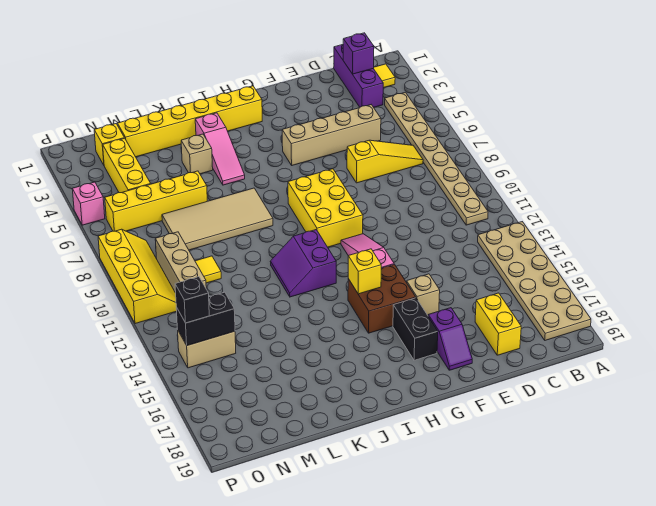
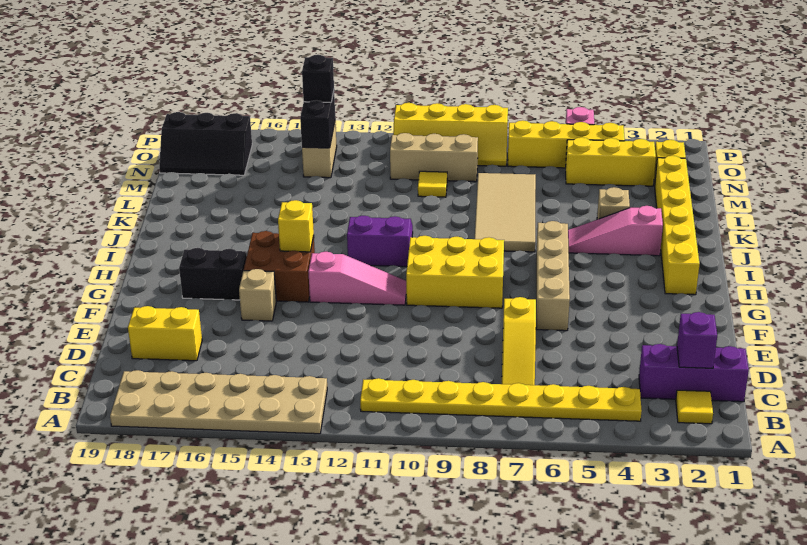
tan 1x8 plate [385,92,488,225] -> yellow 1x8 plate [360,378,642,421]
tan 1x4 brick [282,105,381,165] -> tan 1x4 brick moved to [536,221,570,331]
purple 1x2 slope [428,308,472,370] -> none
yellow 1x4 brick [105,171,207,231] -> yellow 1x4 brick turned to [508,120,625,168]
none -> black 2x3 slope [159,112,252,175]

